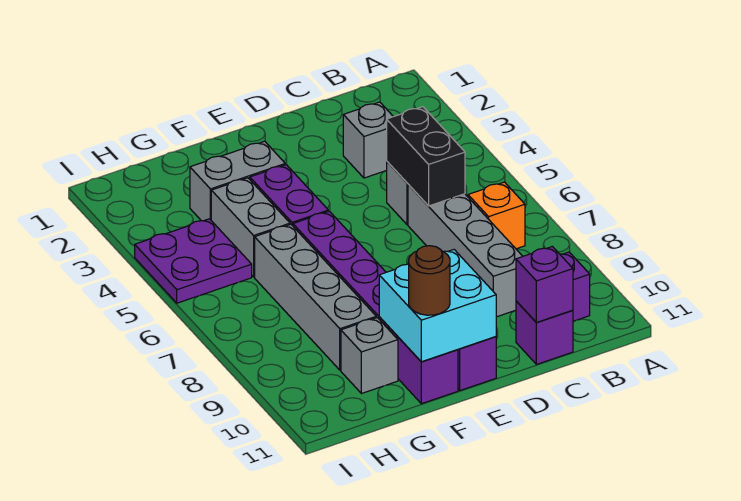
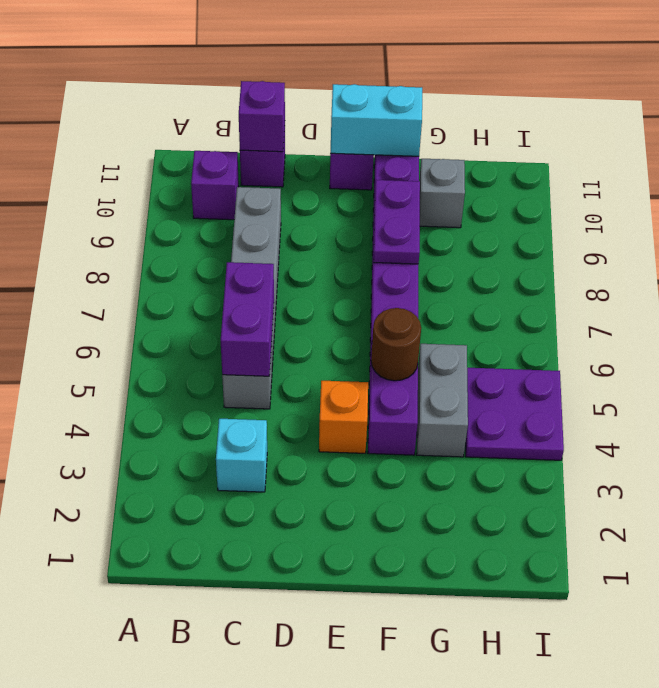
orange 1x1 brick [468,182,525,249] -> orange 1x1 brick moved to [319,381,368,453]
grey 1x1 brick [343,102,393,178] -> cyan 1x1 brick [216,419,267,492]
black 1x2 brick [387,107,465,206] -> purple 1x2 brick [221,262,274,376]
cyan 2x2 brick [379,250,496,362] -> cyan 1x2 brick [331,84,422,156]
grey 1x2 brick [190,141,285,221] -> none
none -> purple 1x2 plate [373,180,420,264]
brown 1x1 round brick [409,246,450,315] -> brown 1x1 round brick moved to [371,308,421,381]
grey 1x4 brick [255,224,376,370] -> none

